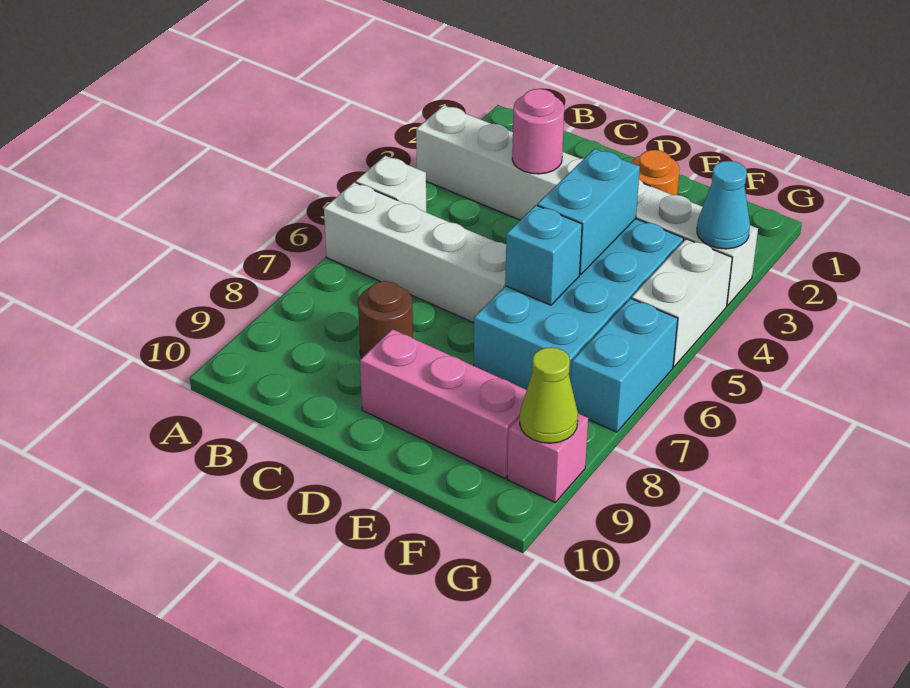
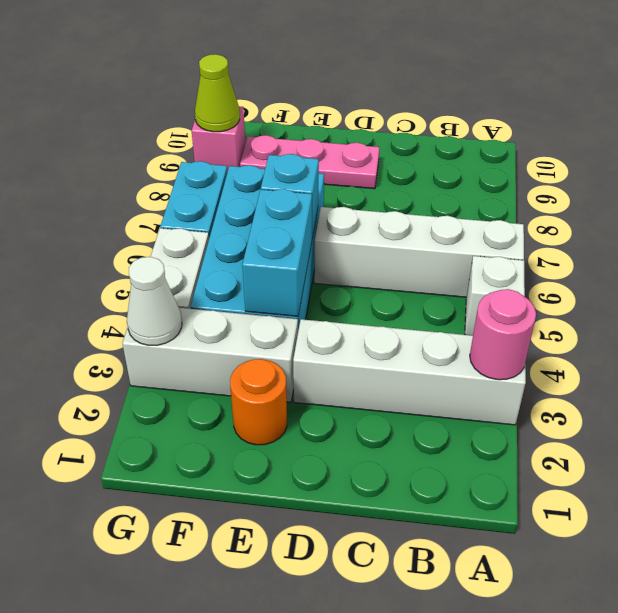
pink 1x1 round brick [512,89,564,174] -> pink 1x1 round brick moved to [470,289,536,380]
brown 1x1 round brick [358,281,413,358] -> none
pink 1x3 brick [360,329,527,478] -> pink 1x3 plate [240,135,380,189]
cyan 1x1 cone [697,161,750,249] -> white 1x1 cone [127,257,182,345]

